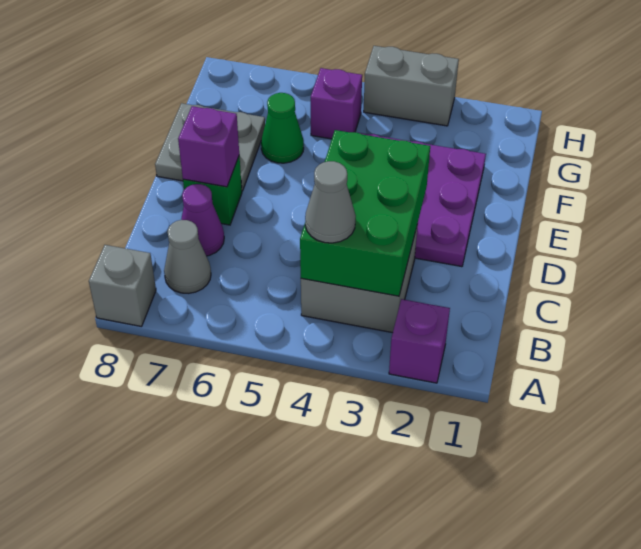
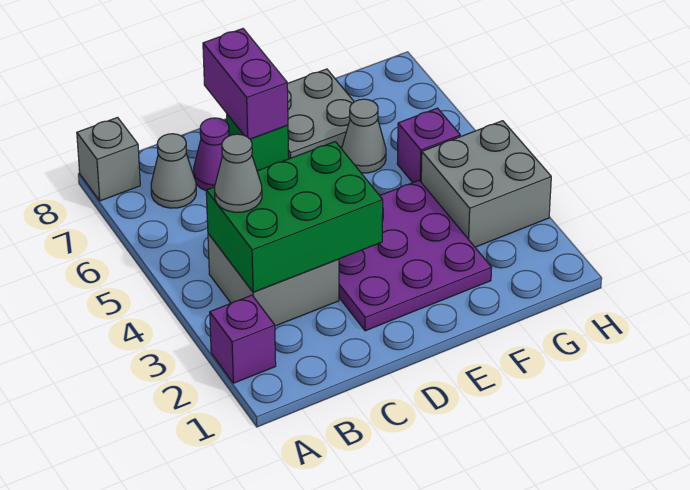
purple 1x1 brick [178,106,239,187] -> purple 1x2 brick [203,29,288,139]
green 1x1 cone [261,93,304,163] -> grey 1x1 cone [342,99,386,173]
grey 1x2 brick [364,46,459,126] -> grey 2x2 brick [421,121,551,247]

